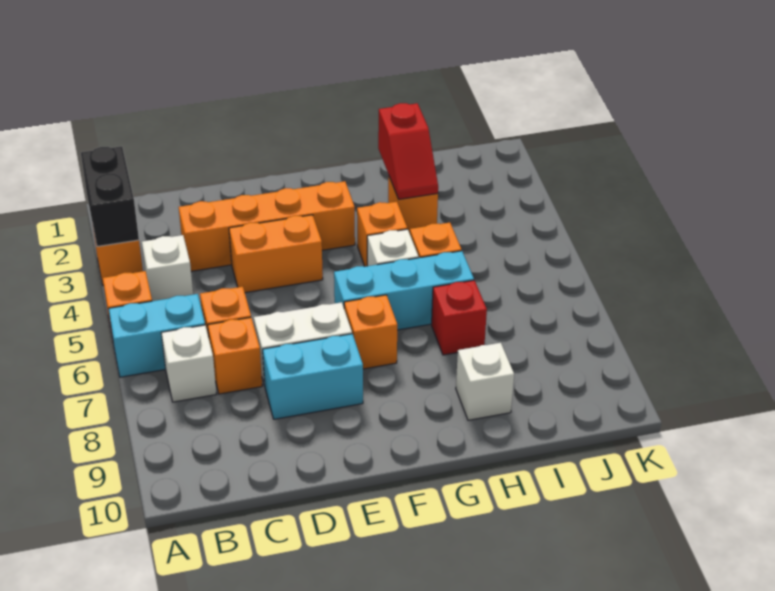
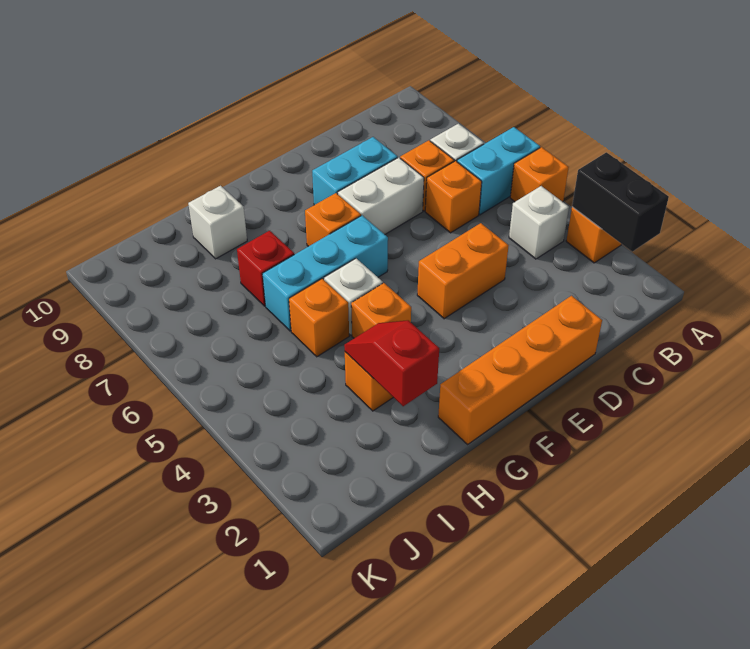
orange 1x4 brick [179,181,355,271] -> orange 1x4 brick moved to [438,296,602,444]

